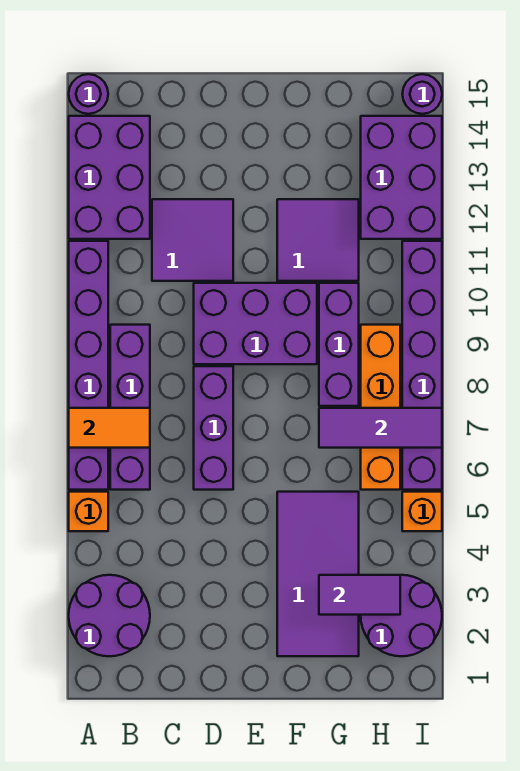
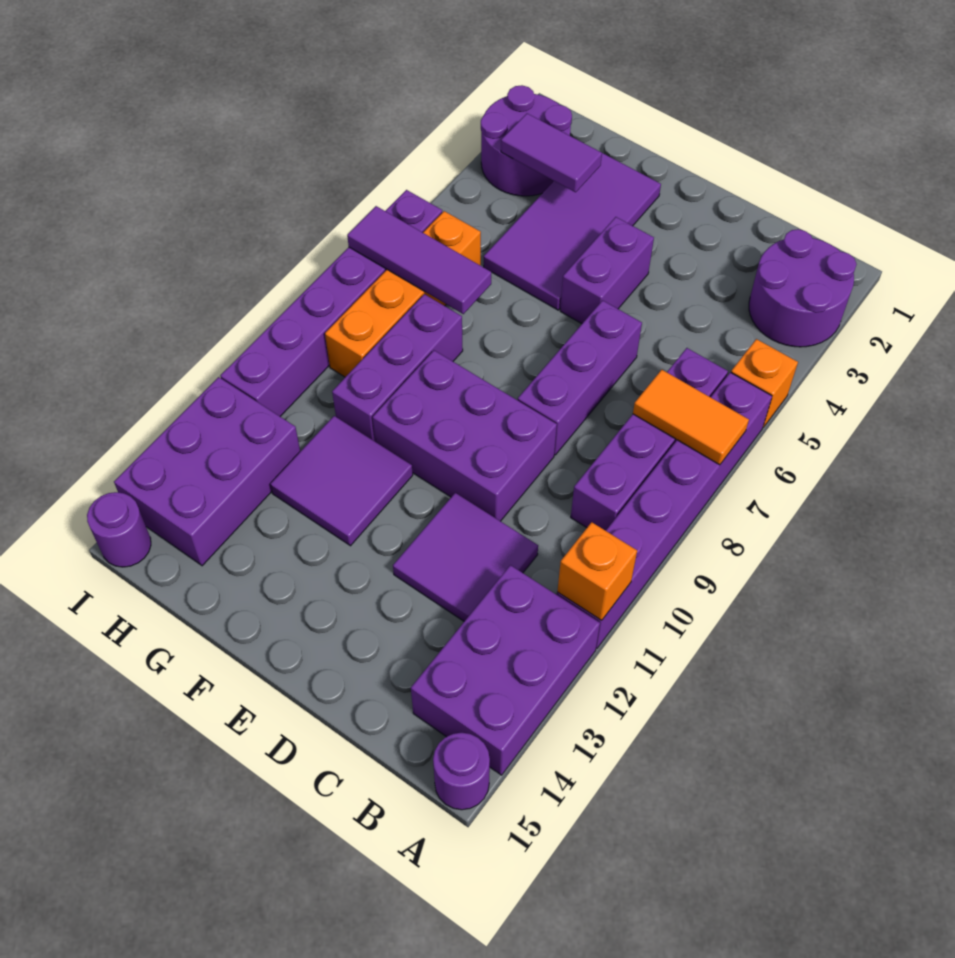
none -> purple 1x2 brick [560,217,654,324]
orange 1x1 brick [402,492,442,531] -> orange 1x1 brick moved to [557,522,637,620]

